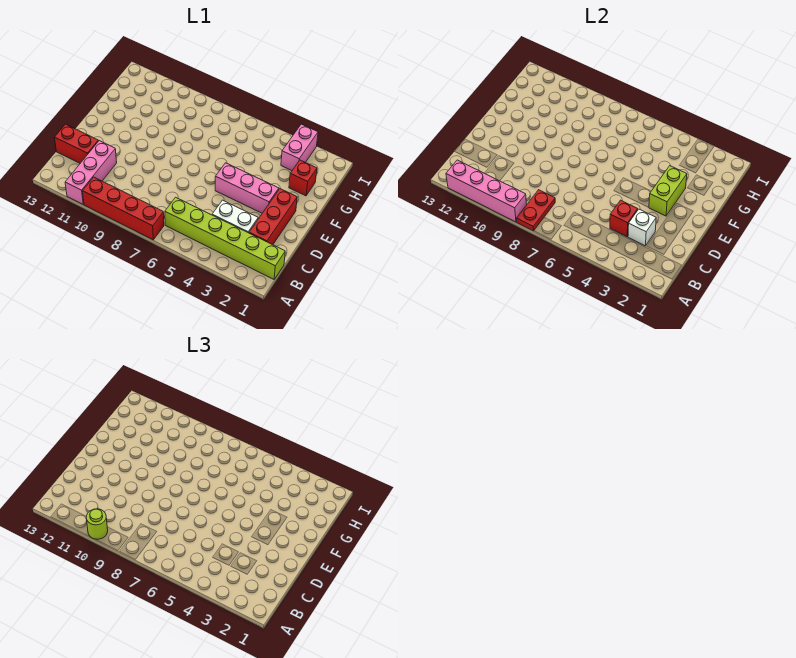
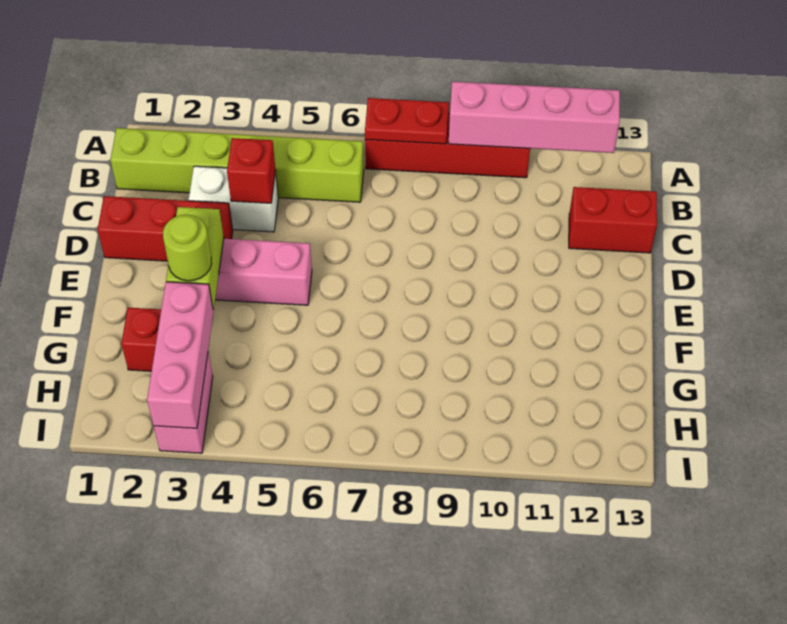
red 1x2 plate [517,190,555,231] -> red 1x2 plate turned to [365,98,449,144]
lime 1x1 round brick [86,509,108,539] -> lime 1x1 round brick moved to [163,215,212,281]
pink 1x3 brick [65,141,117,204] -> pink 1x3 brick moved to [147,282,213,428]
red 1x3 brick [249,189,297,245] -> red 1x3 brick turned to [98,196,233,261]
white 1x1 brick [628,209,656,246] -> none

